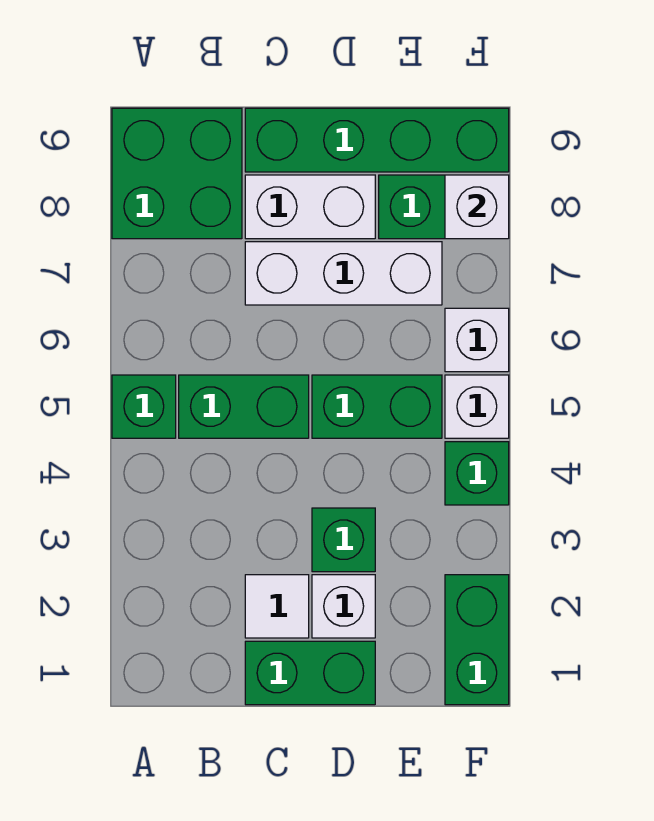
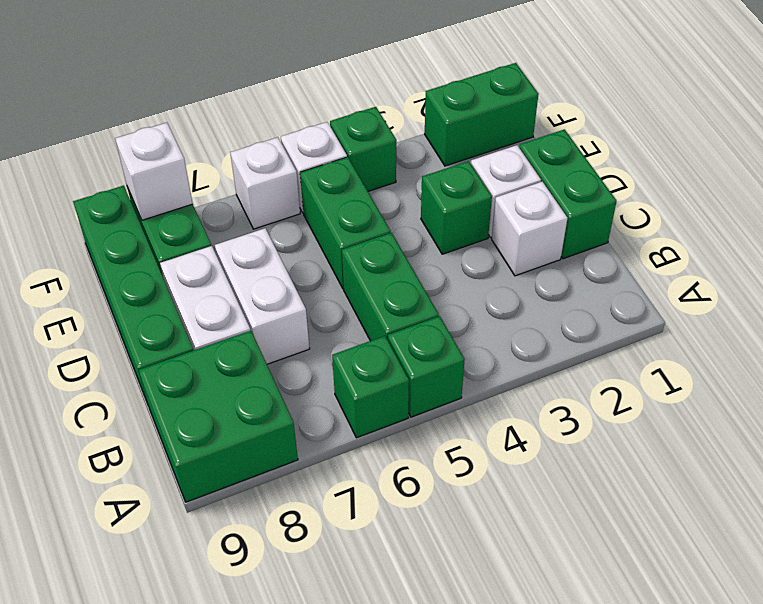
none -> green 1x1 brick [332,336,409,438]
white 1x1 tile [245,575,309,638] -> white 1x1 brick [492,182,567,276]
white 1x3 brick [245,242,442,305] -> white 1x2 brick [215,228,310,364]

